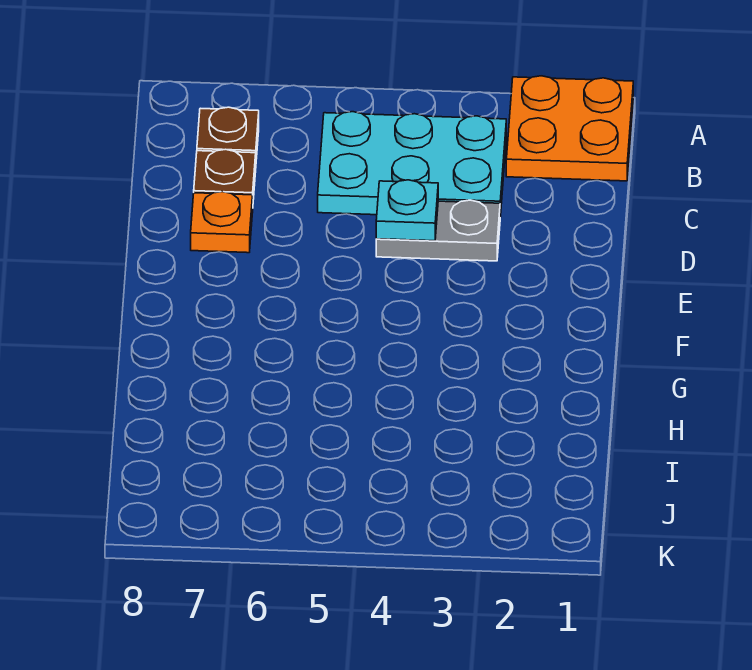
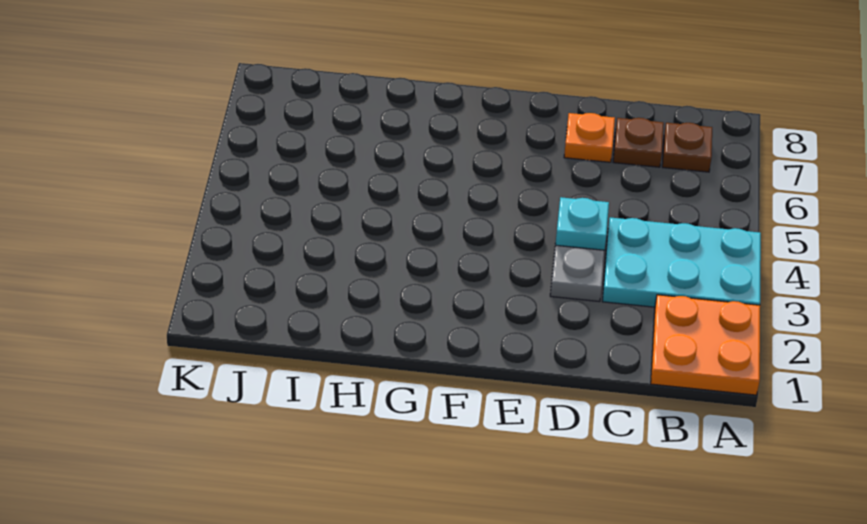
cyan 2x3 plate [318,112,506,217] -> cyan 2x3 plate turned to [602,217,761,307]

